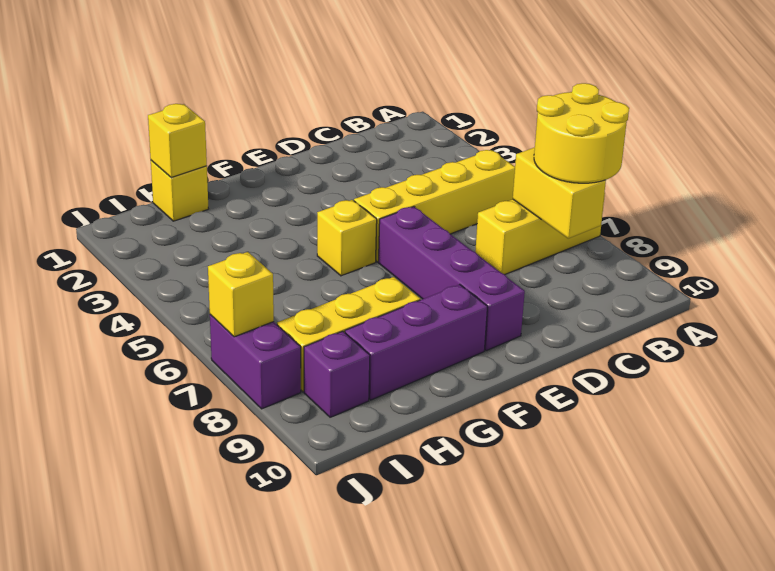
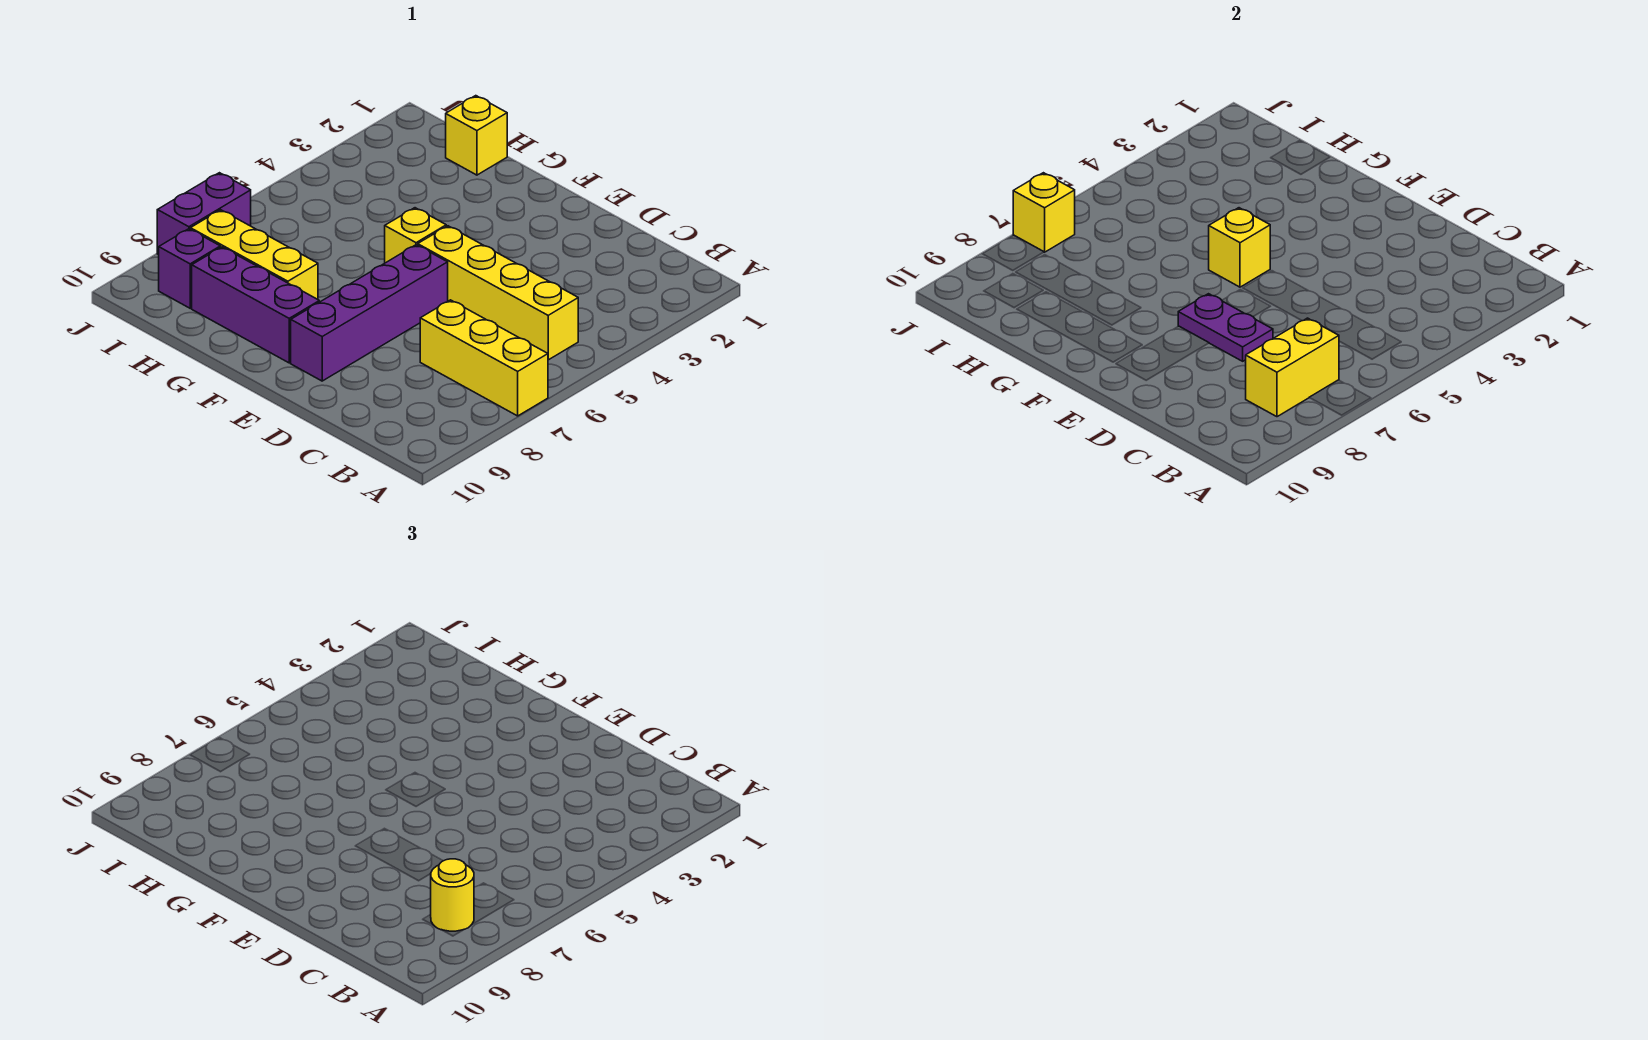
yellow 2x2 round brick [534,83,629,183] -> yellow 1x1 round brick [431,859,474,931]
none -> purple 1x2 plate [1178,294,1273,361]
yellow 1x1 brick [148,104,207,178] -> yellow 1x1 brick moved to [1209,208,1270,287]

